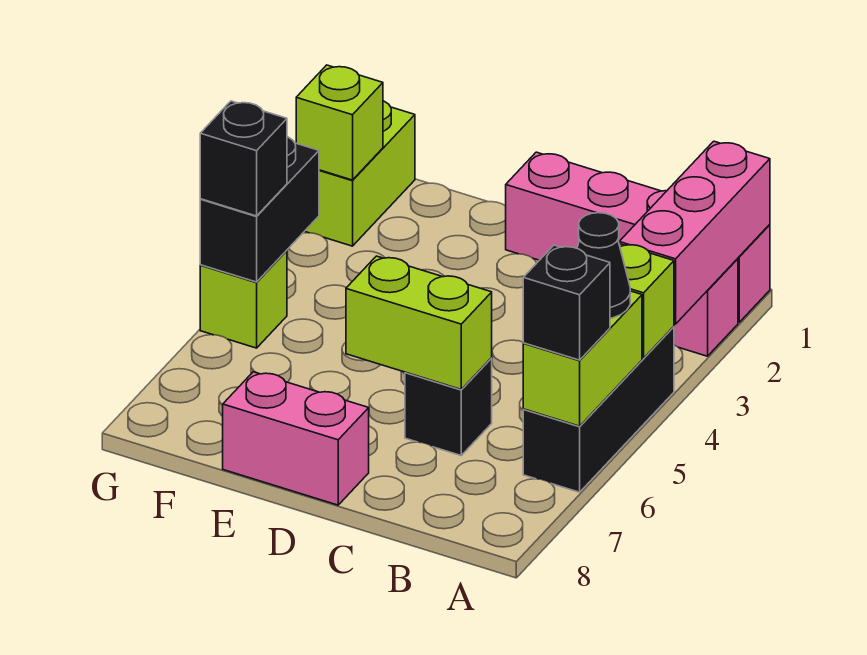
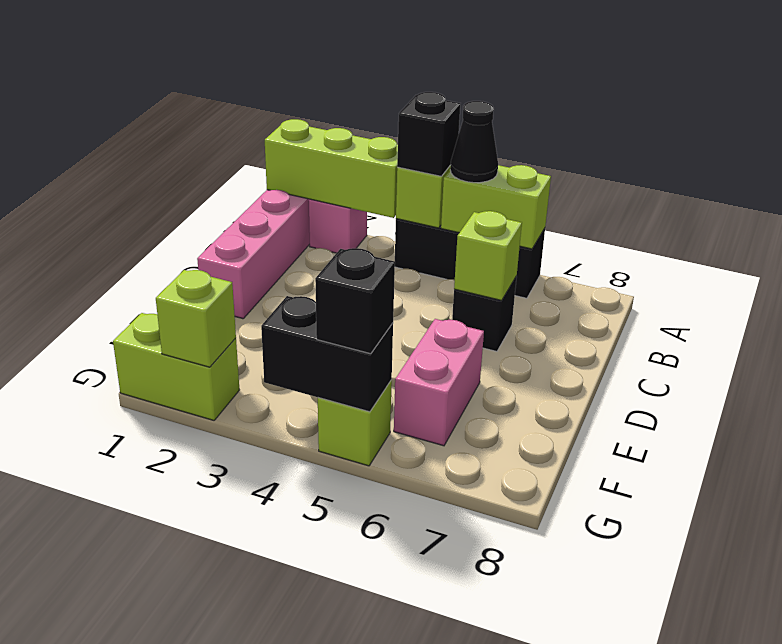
pink 1x3 brick [619,141,770,324] -> lime 1x3 brick [265,119,398,218]
black 1x1 brick [523,245,610,360] -> black 1x1 brick moved to [397,92,460,176]
lime 1x2 brick [346,256,492,389] -> lime 1x1 brick [454,211,522,300]
pink 1x2 brick [223,372,369,505] -> pink 1x2 brick moved to [394,319,484,446]

